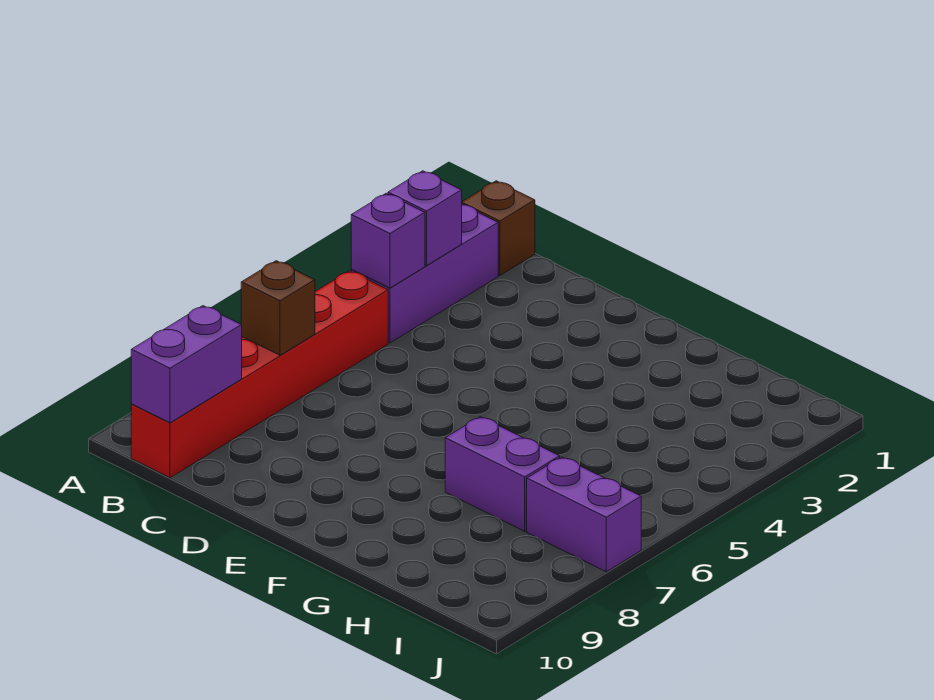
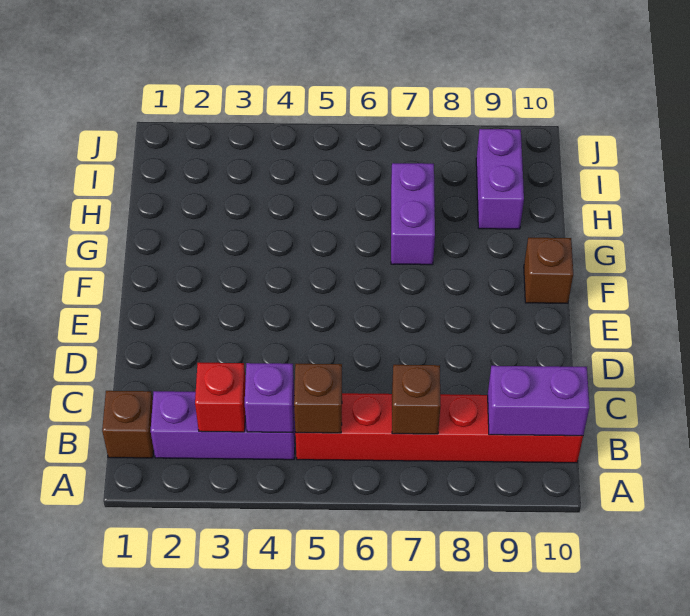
purple 1x1 brick [388,171,462,265] -> red 1x1 brick [195,363,246,432]
none -> brown 1x1 brick [294,364,342,433]
none -> brown 1x1 brick [524,238,573,303]
purple 1x2 brick [527,457,641,572] -> purple 1x2 brick moved to [476,129,524,229]

